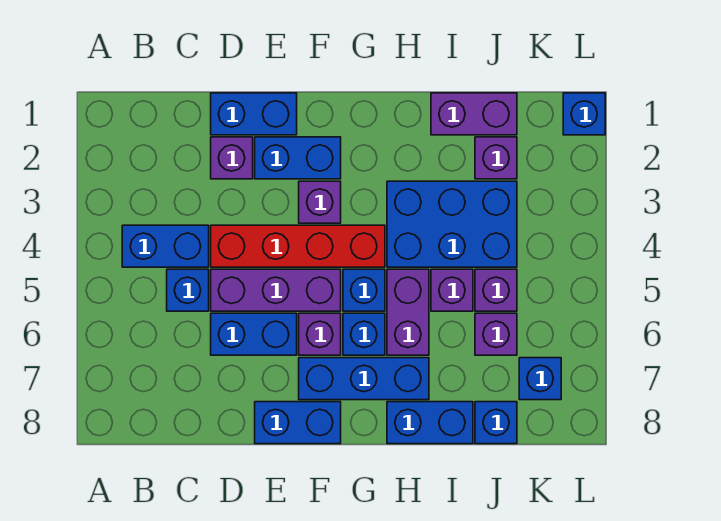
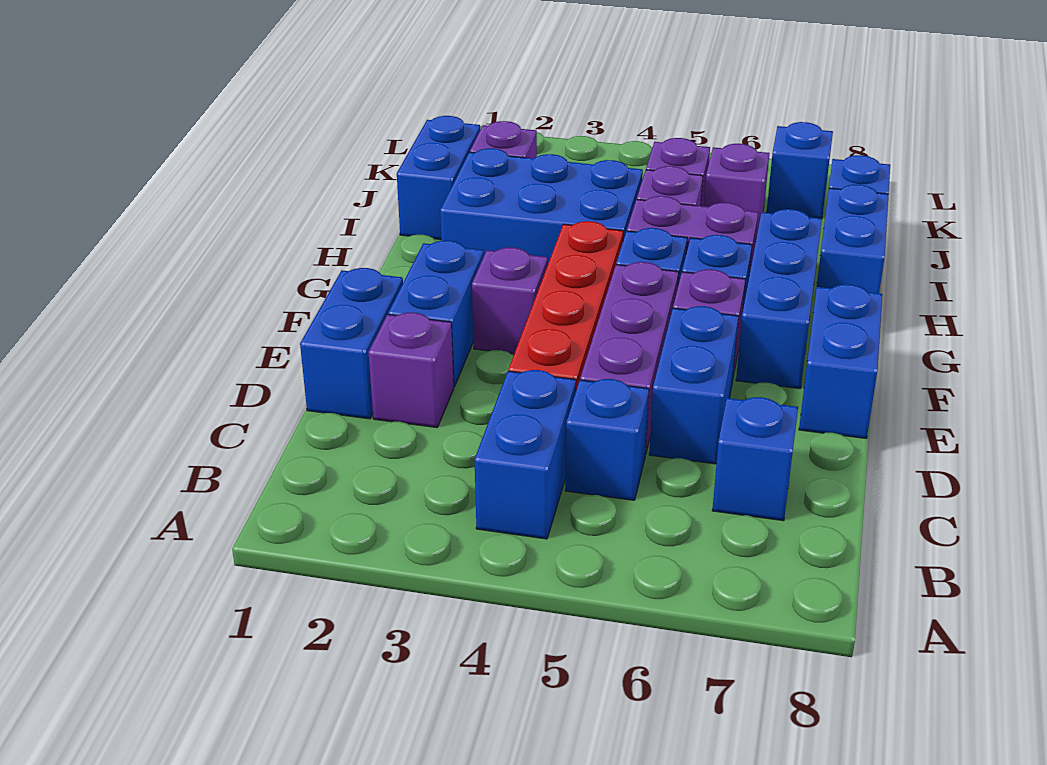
blue 2x3 brick [387,181,517,267] -> blue 2x3 brick turned to [440,148,643,263]
purple 1x2 brick [431,93,517,135] -> blue 1x2 brick [397,116,480,240]
blue 1x1 brick [563,93,605,135] -> blue 1x1 brick moved to [712,397,798,521]

